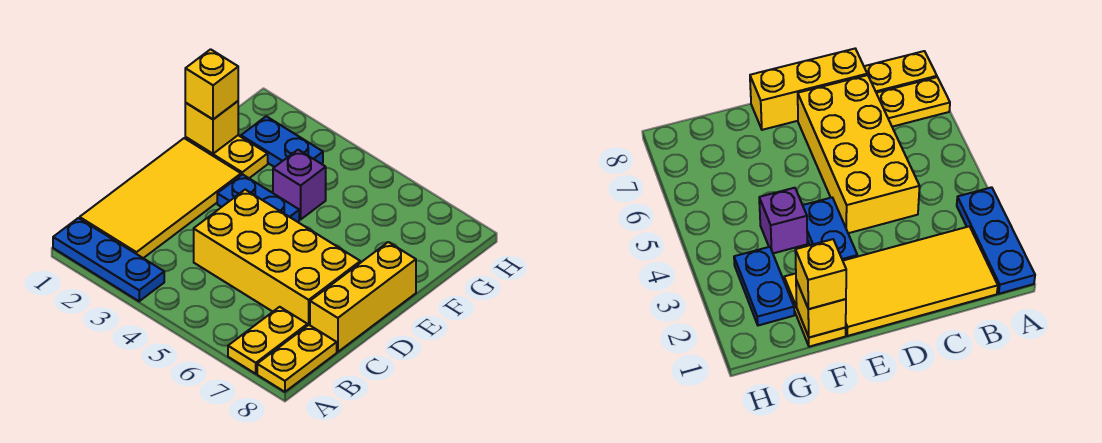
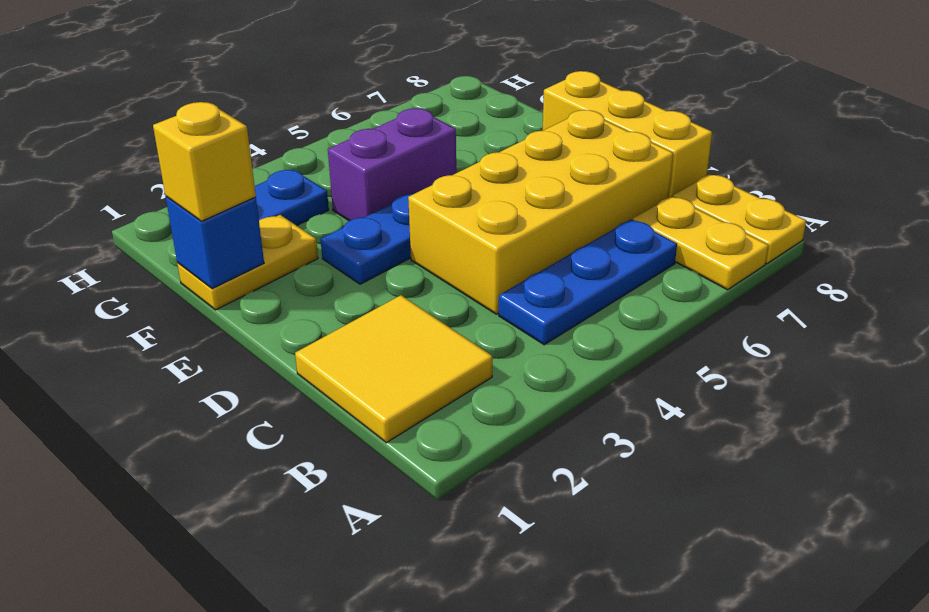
blue 1x3 plate [53,218,164,301] -> blue 1x3 plate moved to [499,219,677,345]
yellow 2x4 tile [80,138,241,258] -> yellow 2x2 tile [295,295,492,443]
yellow 1x1 brick [185,101,238,154] -> blue 1x1 brick [166,197,264,289]
purple 1x1 brick [273,150,326,220] -> purple 1x2 brick [328,108,456,221]

